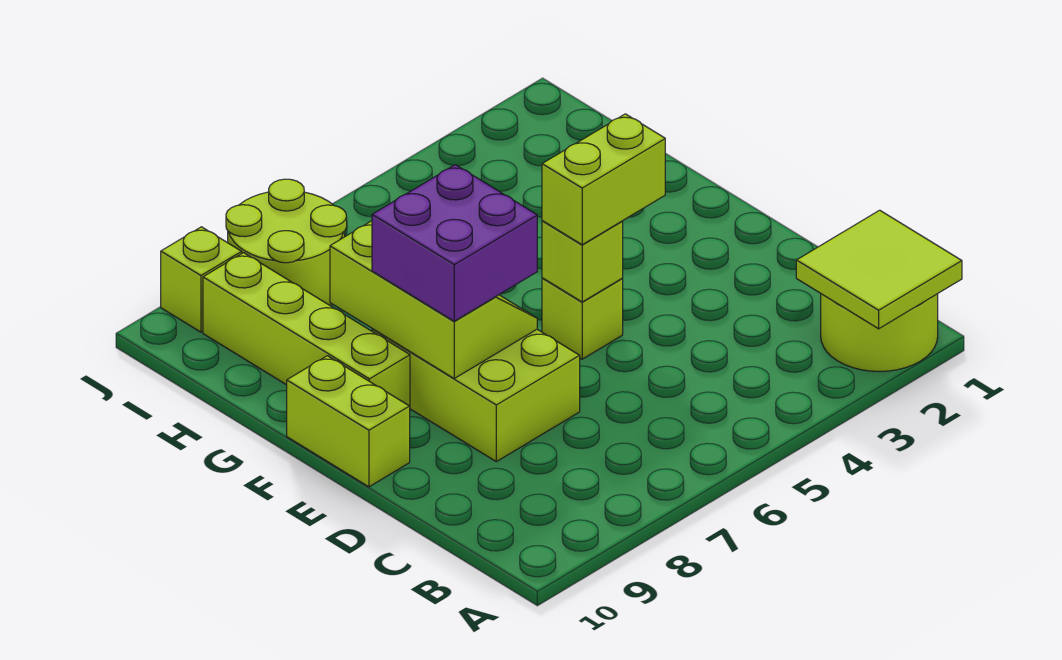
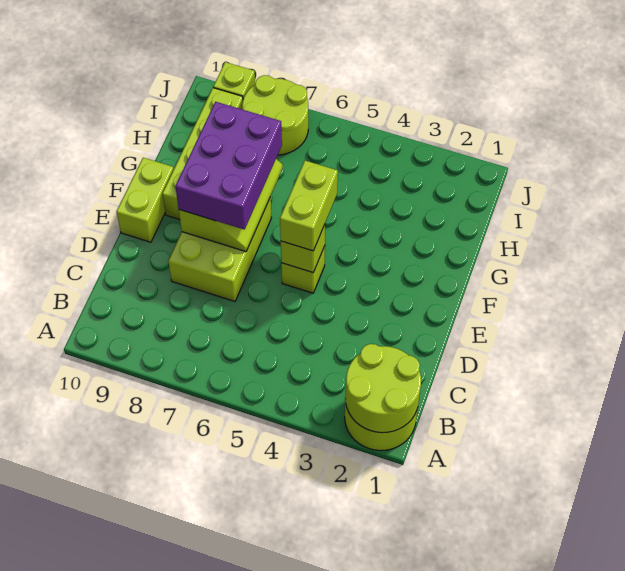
lime 2x2 tile [796,210,962,329] -> lime 2x2 round brick [345,344,421,433]
lime 1x2 brick [542,114,665,245] -> lime 1x2 brick turned to [280,161,338,251]
purple 2x2 brick [372,165,537,321] -> purple 2x3 brick [175,102,282,230]

